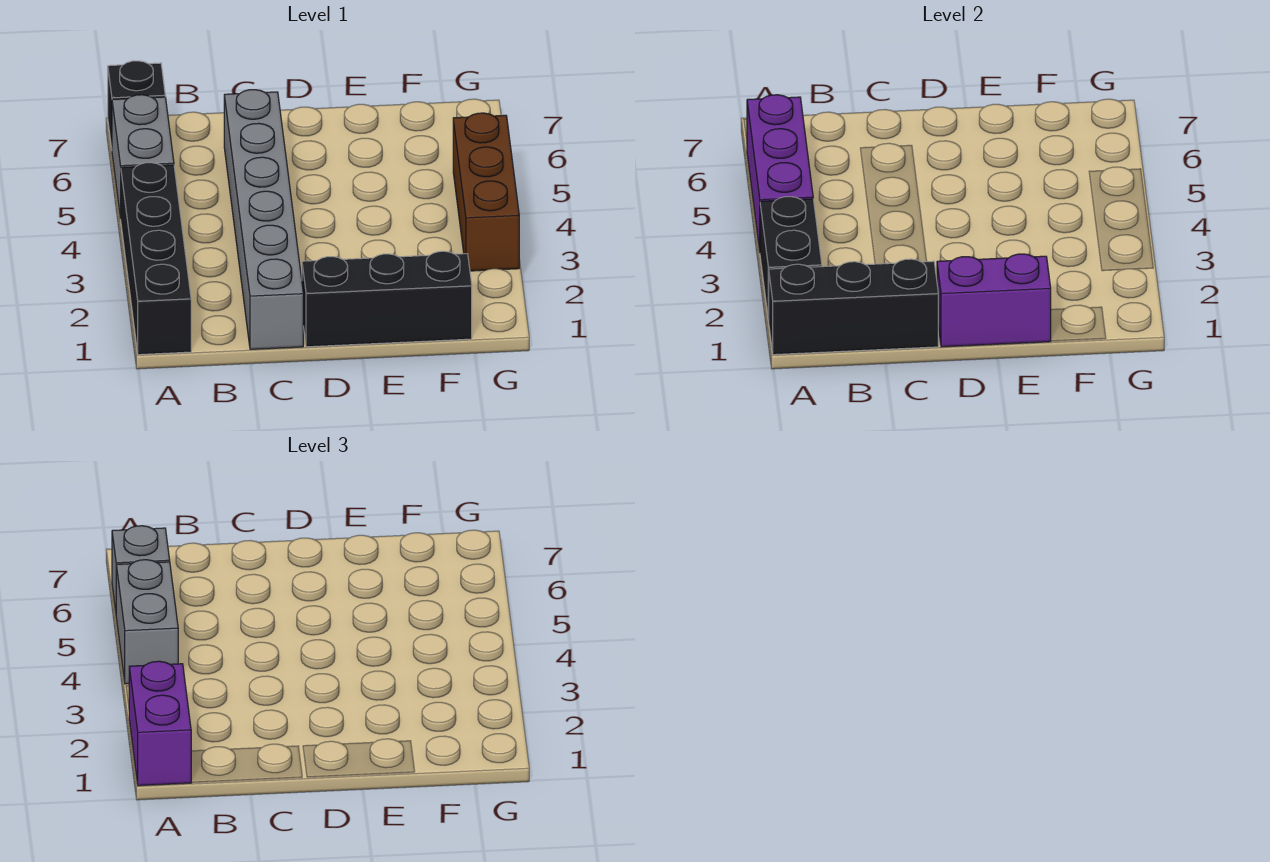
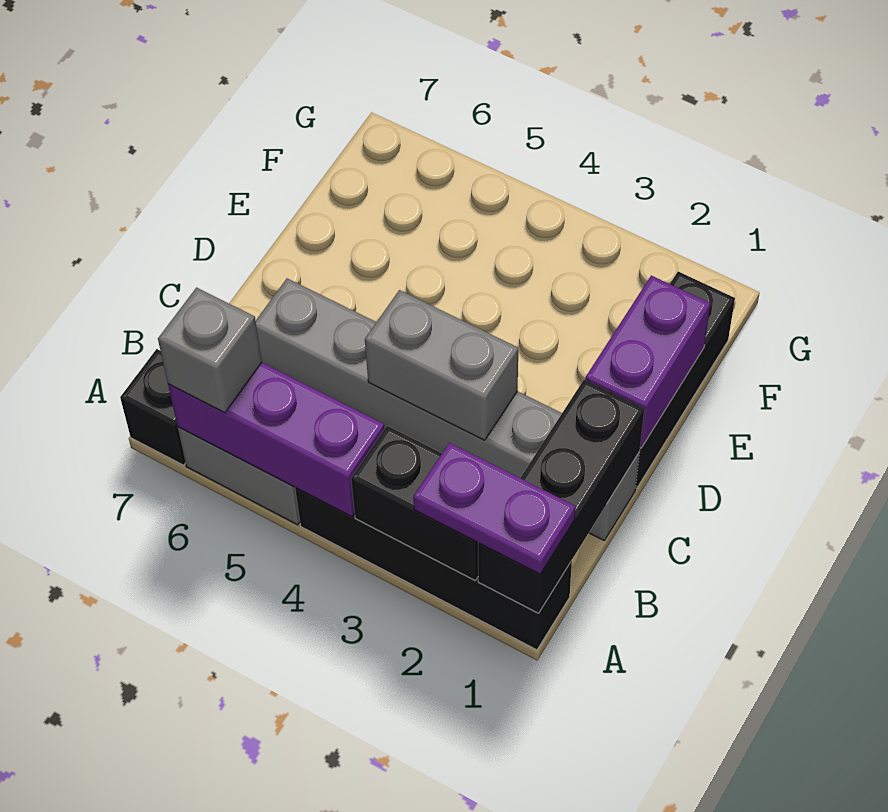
purple 1x2 brick [129,661,191,786] -> purple 1x2 plate [413,443,576,574]
grey 1x2 brick [116,560,178,684] -> grey 1x2 brick moved to [365,290,518,440]
brown 1x3 brick [453,113,519,271] -> none

